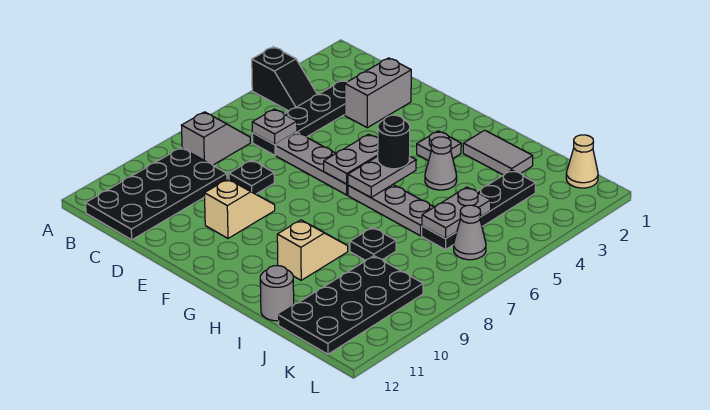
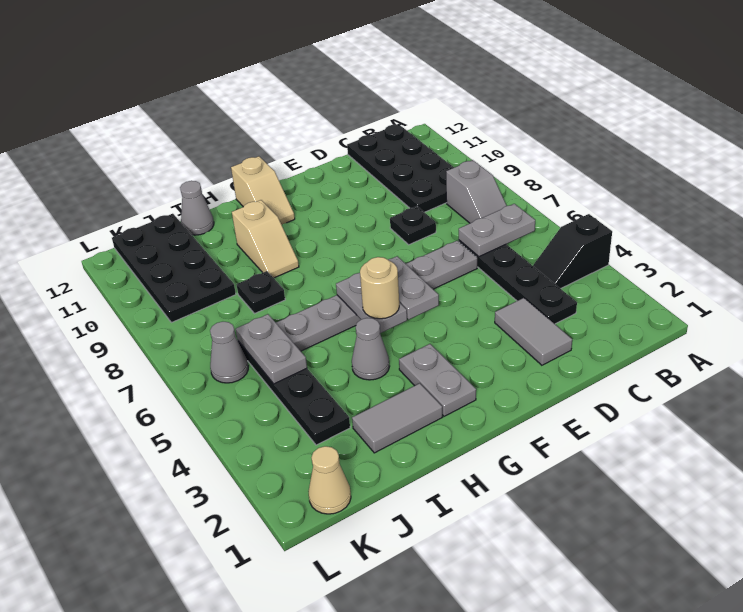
grey 1x1 plate [252,109,297,145] -> grey 1x2 plate [459,204,535,257]
grey 1x2 brick [345,58,411,128] -> grey 1x2 tile [495,298,572,365]
tan 1x2 slope [204,179,275,238] -> tan 1x2 slope moved to [231,156,295,225]
grey 1x1 plate [417,131,461,161] -> grey 1x2 plate [399,344,476,416]
black 1x1 round brick [378,115,410,169] -> tan 1x1 round brick [360,257,399,319]
grey 1x1 round brick [260,266,294,321] -> grey 1x1 cone [180,181,214,235]

